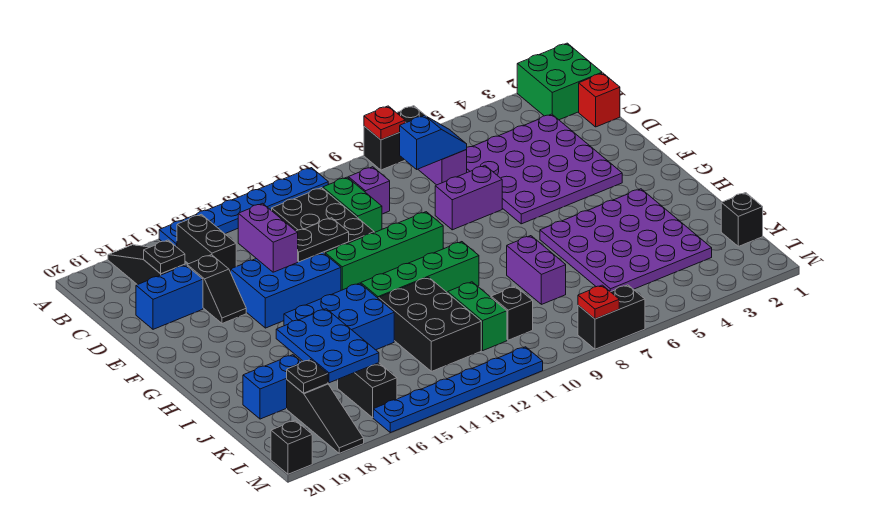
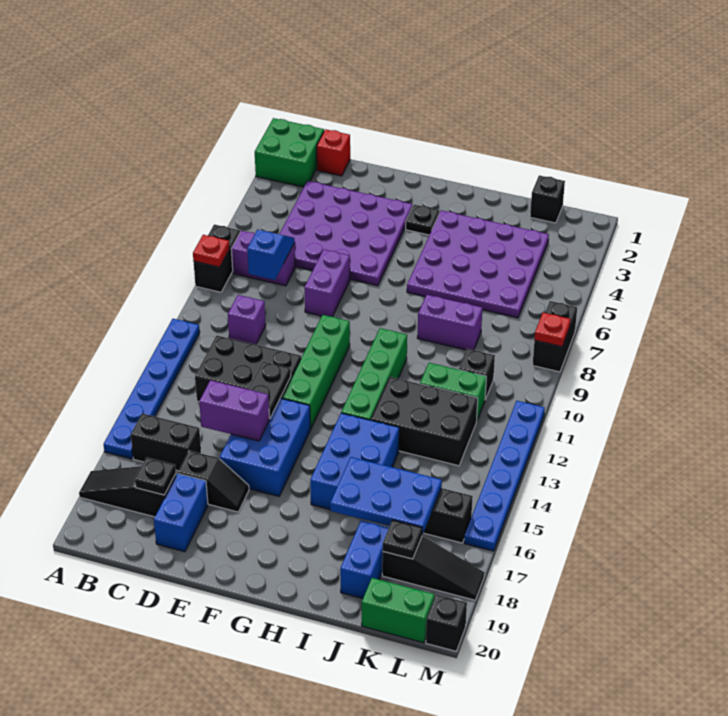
green 1x2 brick [323,177,382,232] -> green 1x2 brick moved to [362,578,434,643]
none -> black 1x1 plate [406,205,439,235]

